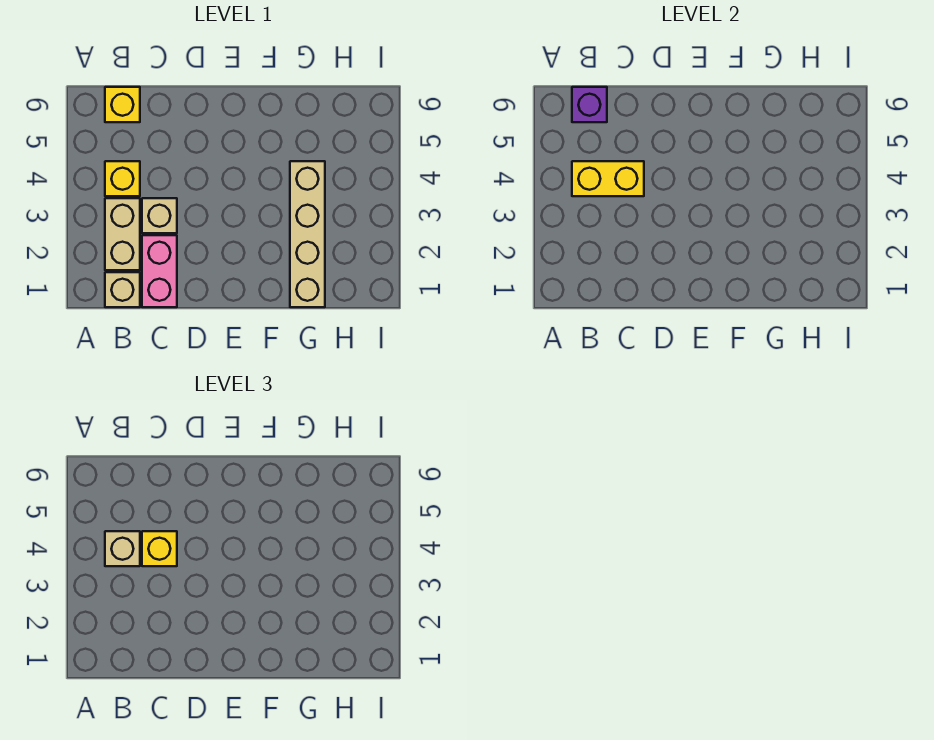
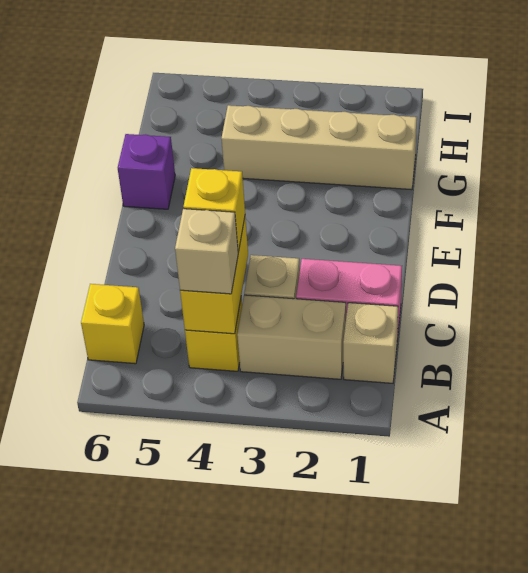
purple 1x1 brick [572,87,607,122] -> purple 1x1 brick moved to [118,134,175,209]

